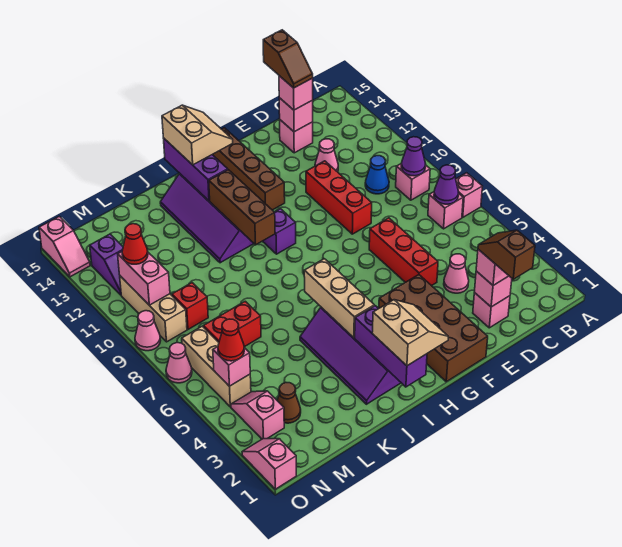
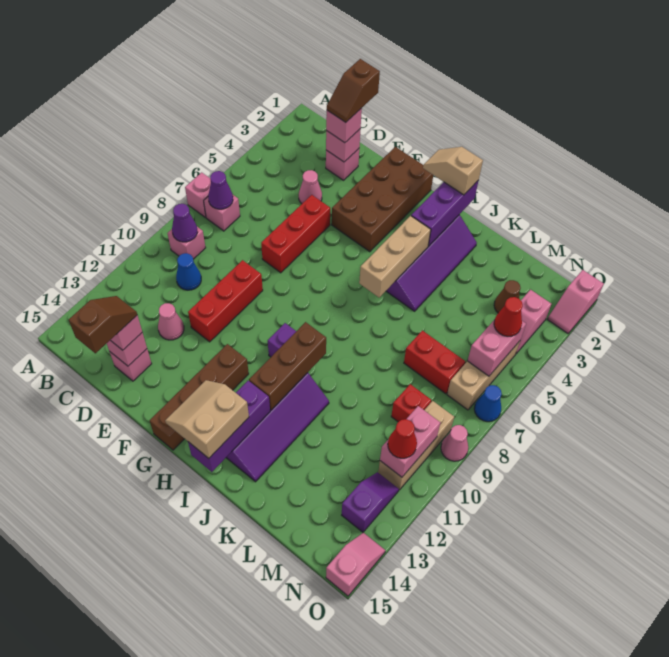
tan 2x2 slope [372,300,448,366] -> tan 1x2 slope [423,147,483,195]
pink 1x1 brick [213,347,250,386] -> pink 1x2 brick [467,319,526,376]
pink 1x1 cone [166,343,192,383] -> blue 1x1 cone [474,385,502,422]

